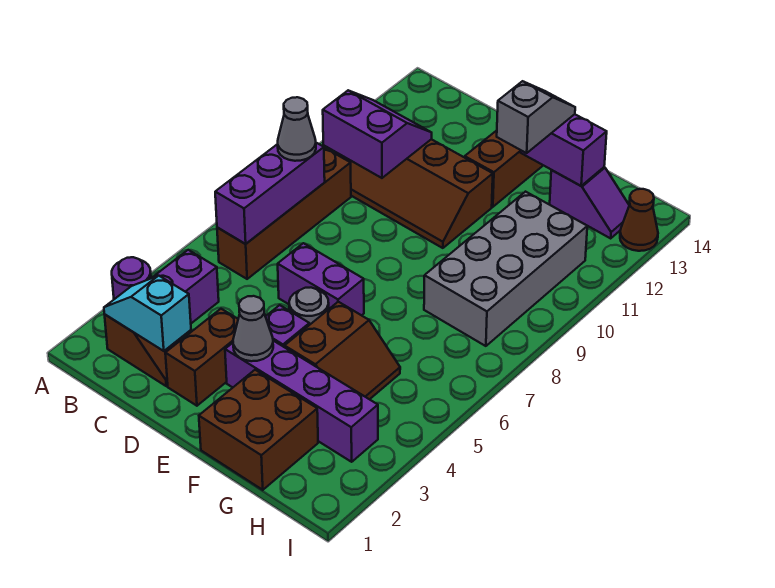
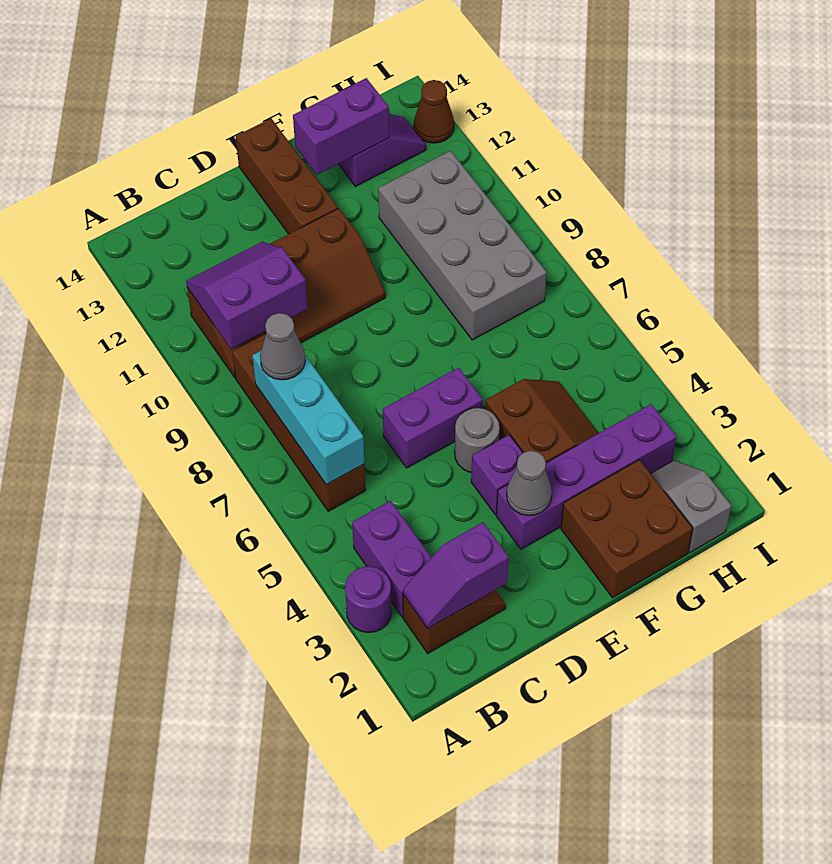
cyan 1x2 slope [104,276,191,351] -> purple 1x2 slope [403,522,509,629]
purple 1x3 brick [215,143,325,244] -> cyan 1x3 brick [252,351,365,485]
brown 1x2 brick [165,309,238,406] -> none
grey 1x2 slope [497,81,575,153] -> grey 1x2 slope moved to [650,460,731,553]

